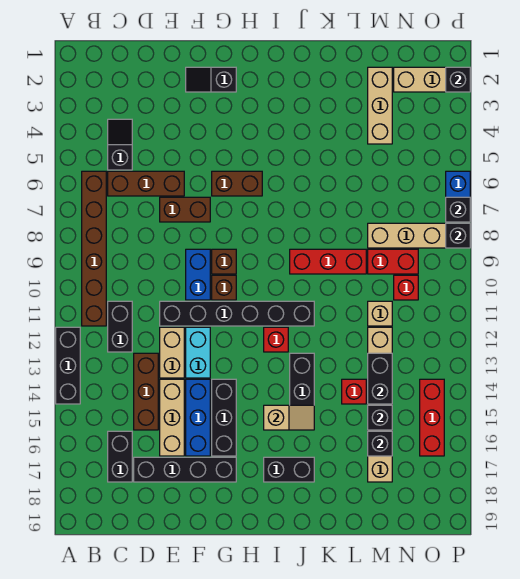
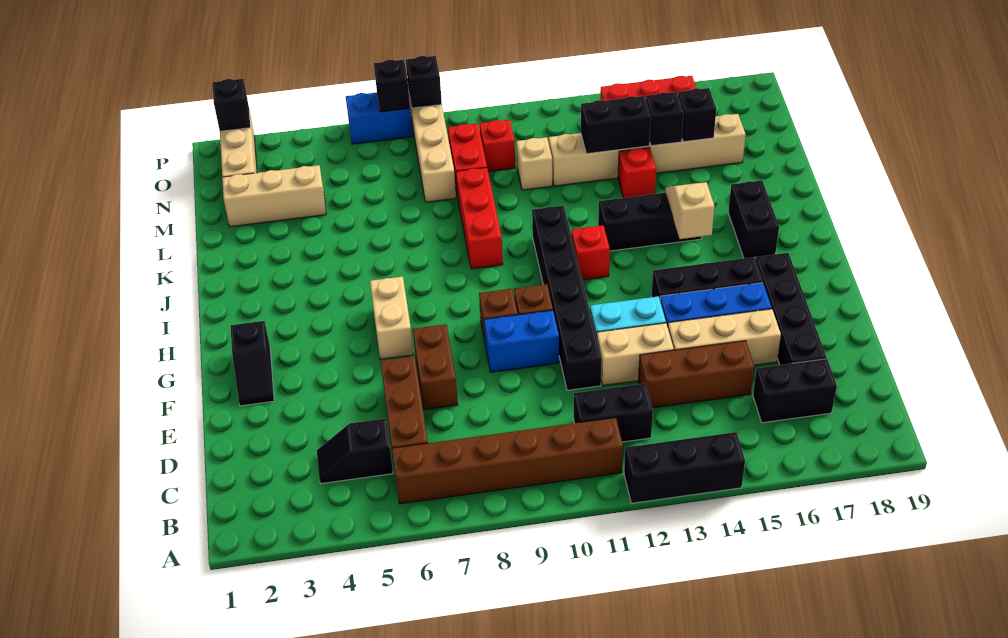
brown 1x2 brick [212,171,262,196] -> tan 1x2 brick [370,276,414,359]

